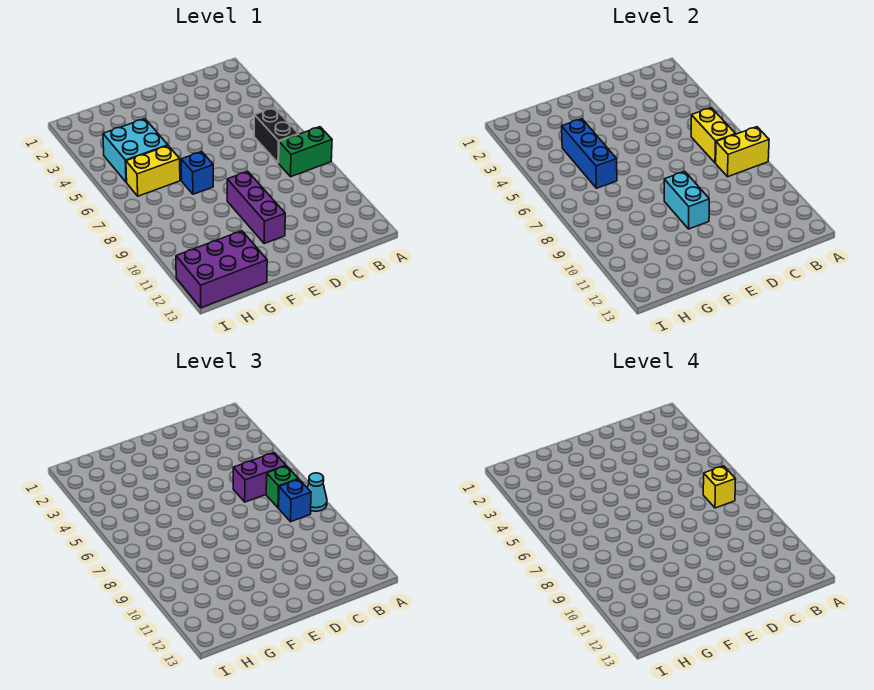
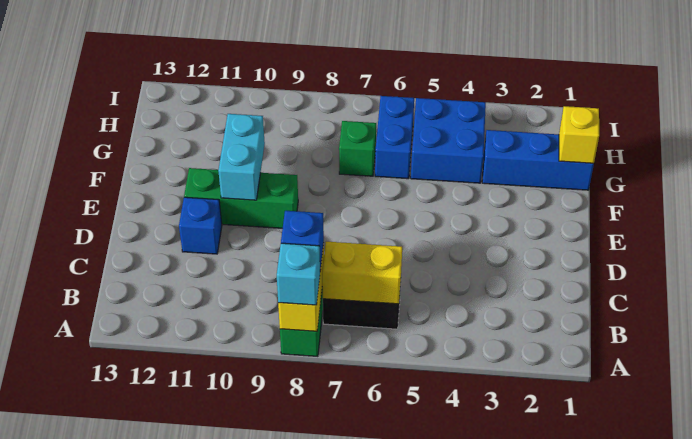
cyan 1x1 cone [308,473,327,511] -> cyan 1x1 brick [277,243,320,305]
purple 1x2 brick [233,453,286,502] -> none
green 1x1 brick [266,466,298,508] -> green 1x1 brick moved to [339,121,376,176]
yellow 1x1 brick [703,466,736,508] -> yellow 1x1 brick moved to [559,106,599,163]
purple 1x3 brick [227,171,285,243] -> green 1x3 brick [184,168,298,228]
cyan 1x2 brick [664,171,709,229] -> cyan 1x2 brick turned to [218,114,265,200]
blue 1x1 brick [181,152,213,194] -> blue 1x1 brick moved to [179,197,222,254]
cyan 2x2 brick [103,119,168,182] -> blue 2x2 brick [411,98,486,183]
blue 1x3 brick [562,119,617,188] -> blue 1x3 brick moved to [482,130,594,190]
yellow 1x2 brick [126,146,180,196] -> blue 1x2 brick [375,96,414,179]
purple 2x3 brick [176,231,267,308] -> none

